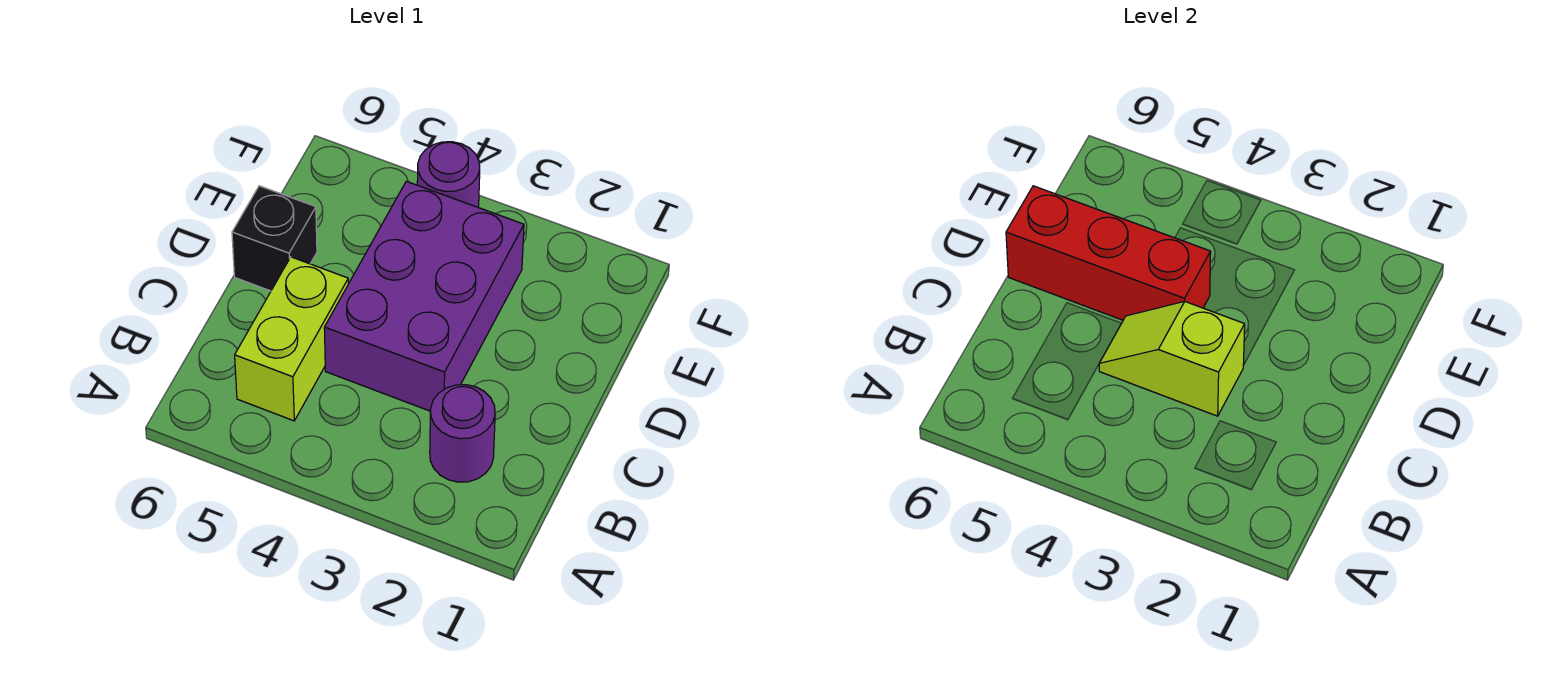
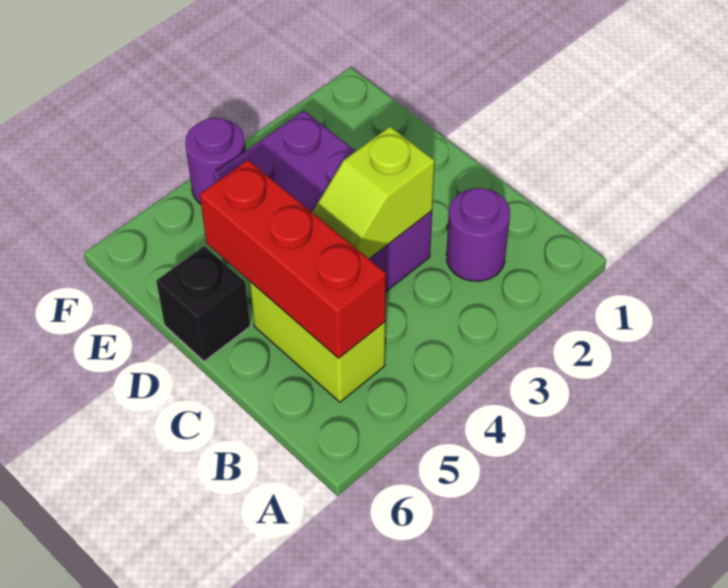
red 1x3 brick [1006,186,1211,320] -> red 1x3 brick turned to [200,160,386,358]

